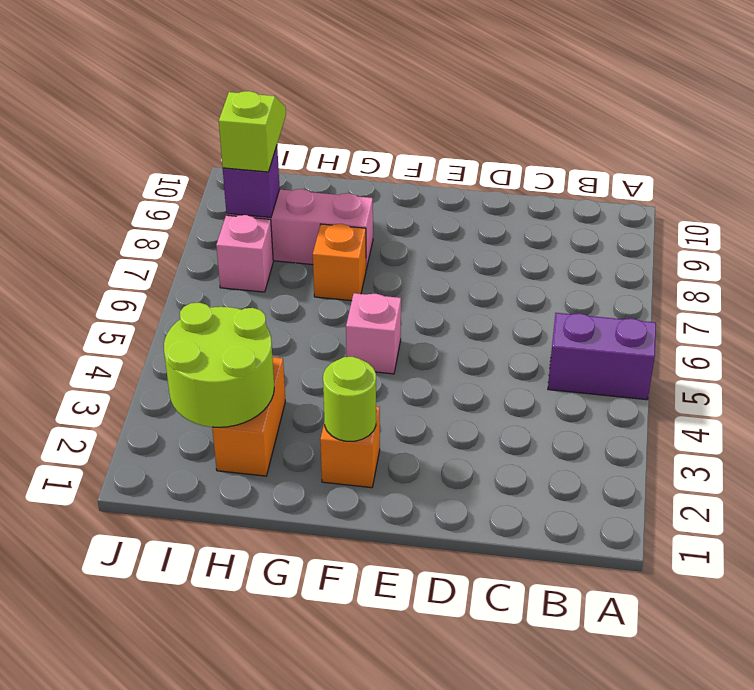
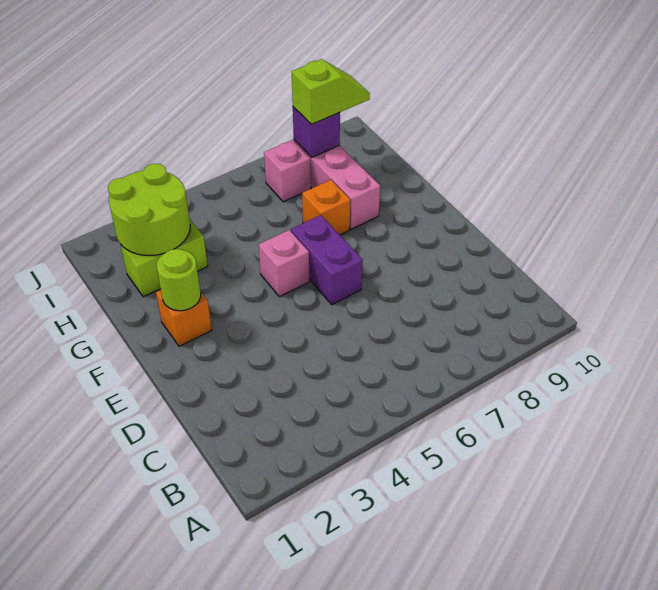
purple 1x2 brick [548,313,656,400] -> purple 1x2 brick moved to [291,215,363,305]
orange 1x2 brick [212,357,285,476] -> lime 1x2 brick [120,219,208,297]

